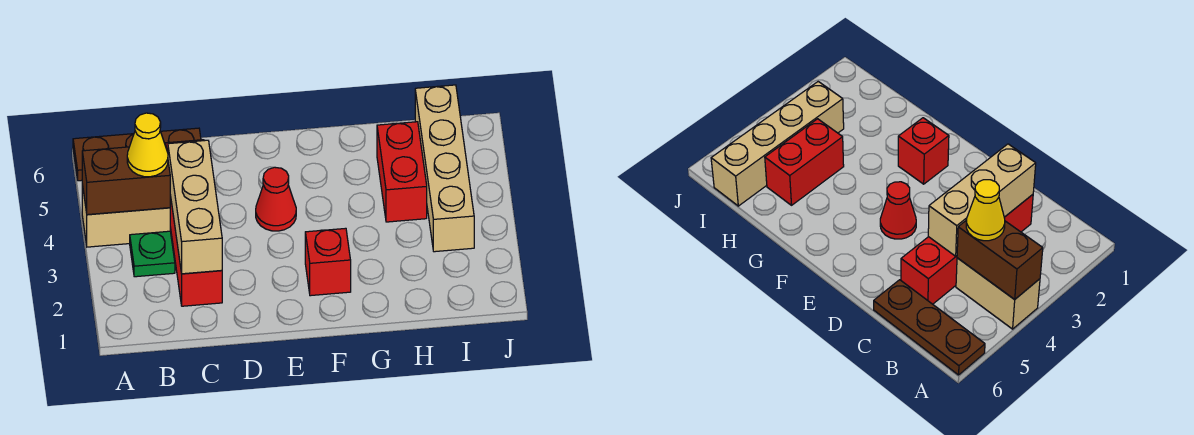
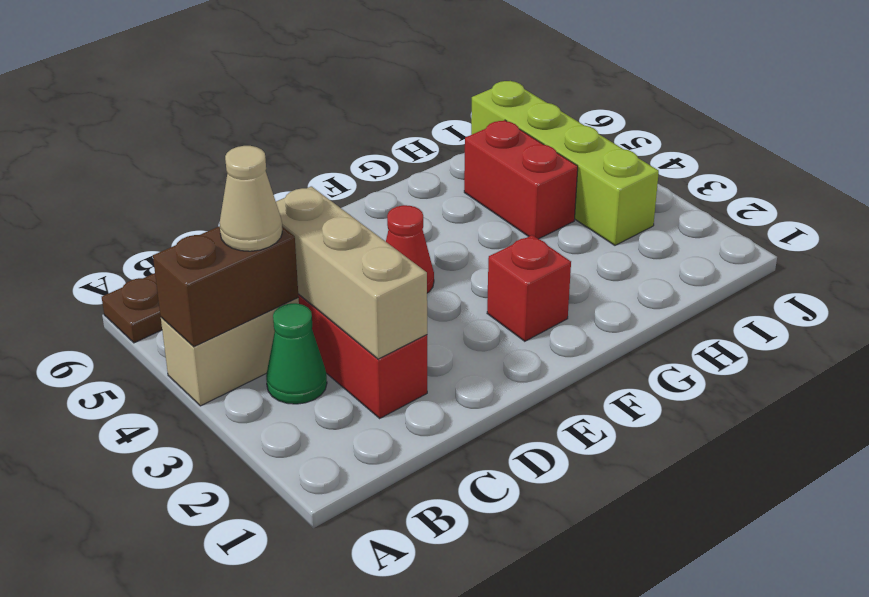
green 1x1 plate [130,231,175,277] -> green 1x1 cone [266,303,327,404]
yellow 1x1 cone [127,113,168,177] -> tan 1x1 cone [219,146,282,251]
tan 1x4 brick [415,85,474,252] -> lime 1x4 brick [471,81,659,245]

